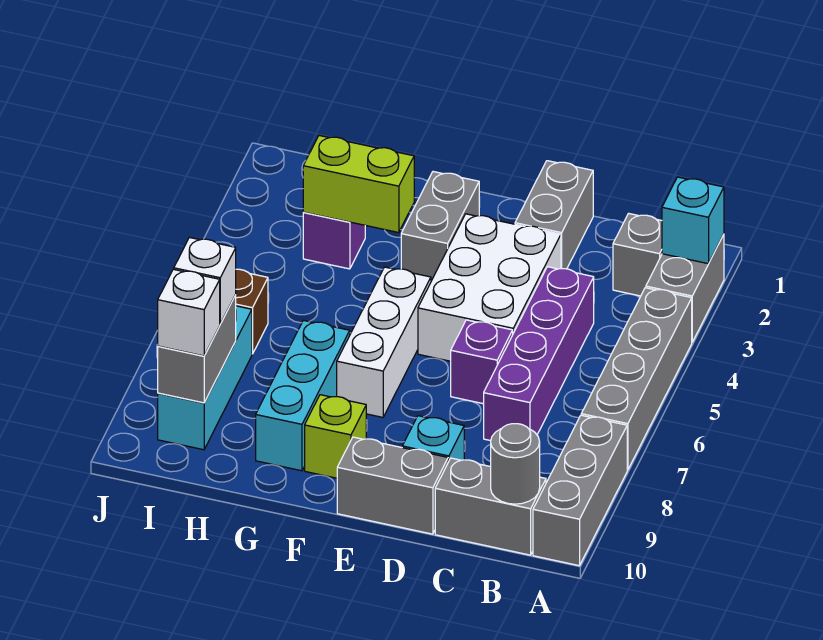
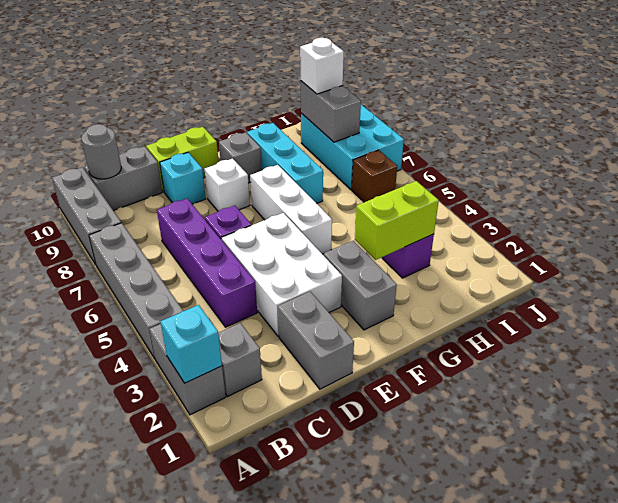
grey 1x2 brick [337,437,448,534] -> lime 1x2 brick [146,127,219,192]
lime 1x1 brick [305,395,366,478] -> grey 1x1 brick [219,132,262,183]
cyan 1x3 brick [158,306,252,450] -> cyan 2x3 brick [301,105,404,190]
white 1x1 brick [174,237,236,324] -> white 1x1 brick moved to [205,159,250,211]

